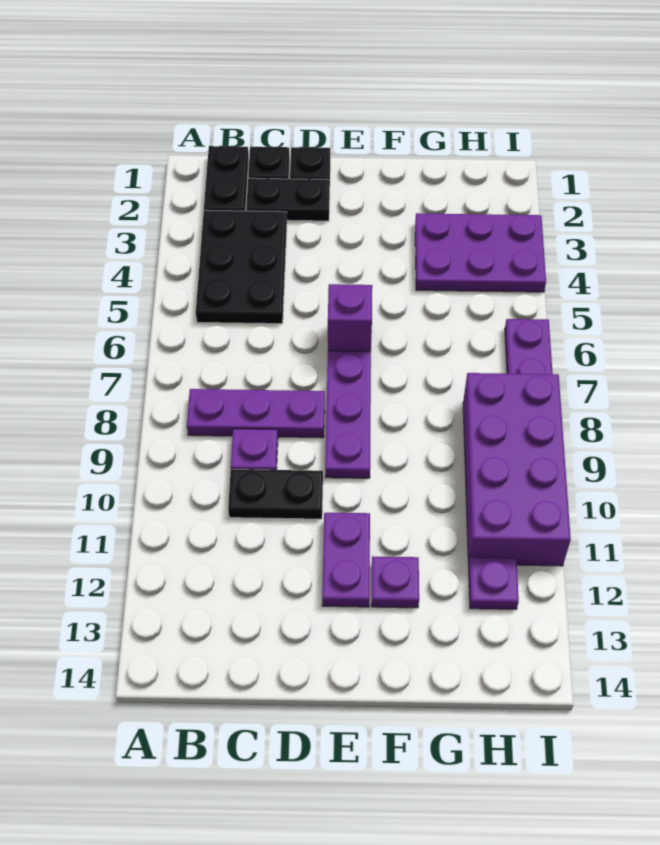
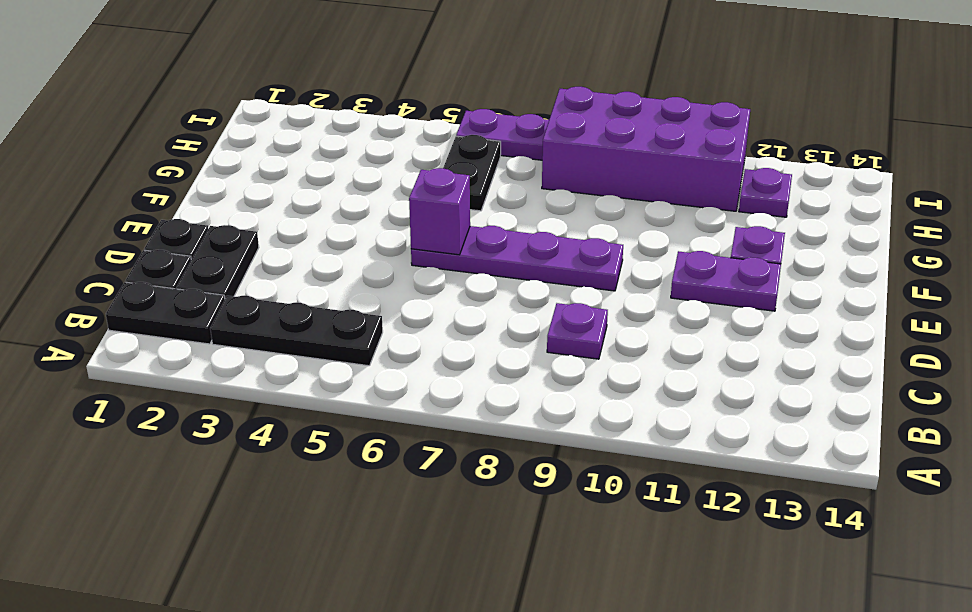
black 2x3 plate [196,210,287,324] -> black 1x3 plate [210,296,383,366]
purple 1x3 plate [187,389,325,438] -> none
black 1x2 plate [228,469,323,519] -> black 1x2 plate moved to [443,135,501,211]
purple 2x3 plate [415,213,546,292] -> none

